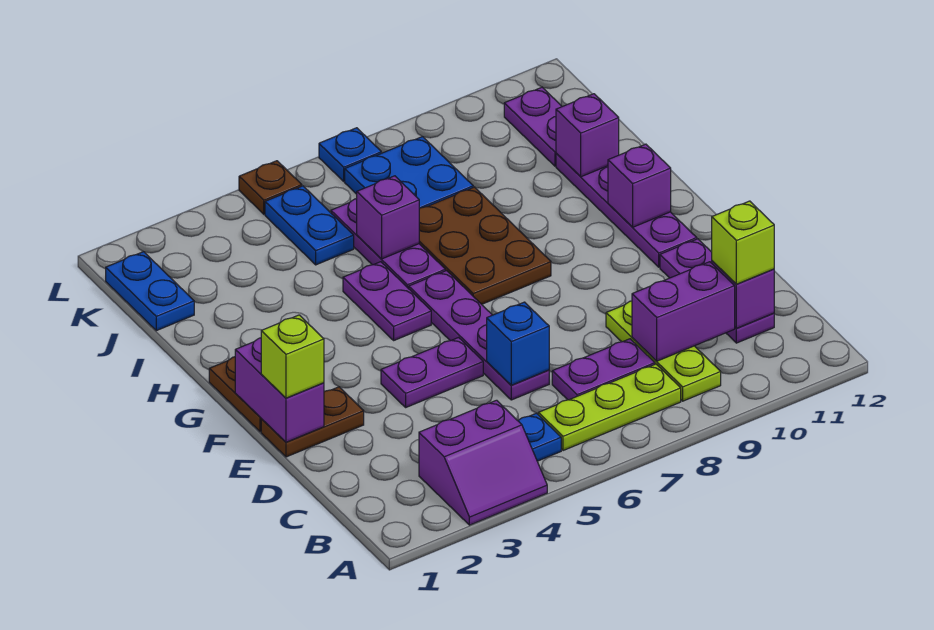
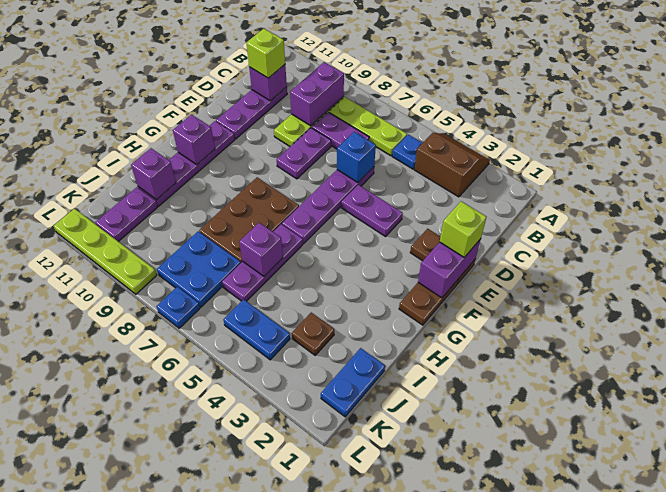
purple 2x2 slope [419,400,547,525] -> brown 2x2 slope [414,133,490,197]
purple 1x2 brick [632,262,735,361] -> purple 1x2 brick turned to [290,62,344,126]
purple 1x2 plate [343,262,431,340] -> purple 1x2 plate moved to [277,128,331,179]
blue 1x2 plate [265,186,354,265] -> blue 1x2 plate turned to [223,299,290,360]
brown 1x1 plate [239,161,302,214] -> brown 1x1 plate moved to [292,313,334,355]
none -> lime 1x4 plate [54,209,157,294]

